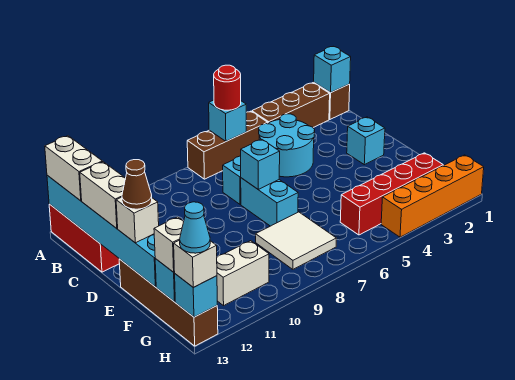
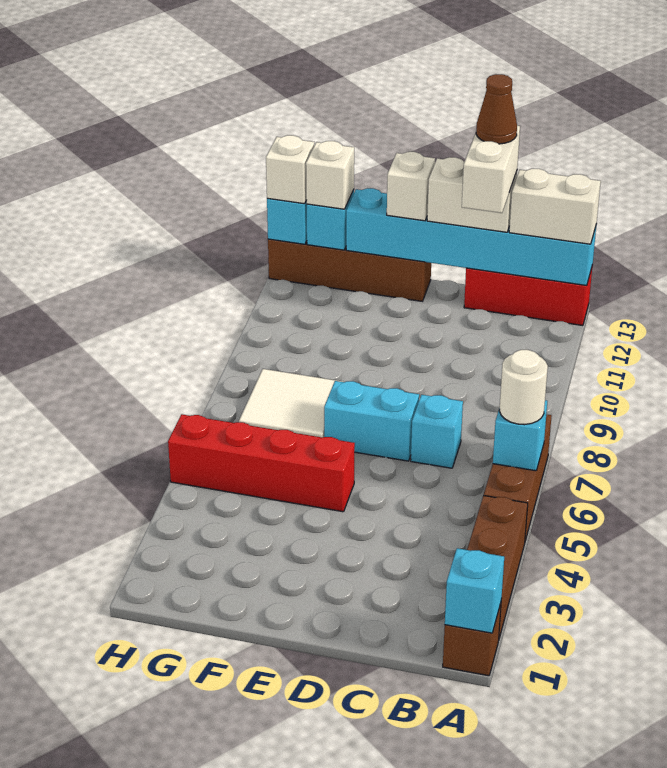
red 1x1 round brick [214,65,241,110] -> white 1x1 round brick [499,350,548,425]
cyan 2x2 round brick [259,114,315,177] -> none
cyan 1x1 brick [347,117,385,165] -> none
cyan 1x1 brick [241,139,280,189] -> none
brown 1x1 cone [122,160,152,209] -> brown 1x1 cone moved to [476,74,517,144]
red 1x4 brick [340,153,443,235] -> red 1x4 brick turned to [168,414,355,512]
white 1x2 brick [217,241,269,306] -> white 1x2 brick moved to [462,126,520,213]
orange 1x4 brick [381,155,484,237] -> none
cyan 1x1 cone [180,202,210,253] -> none

